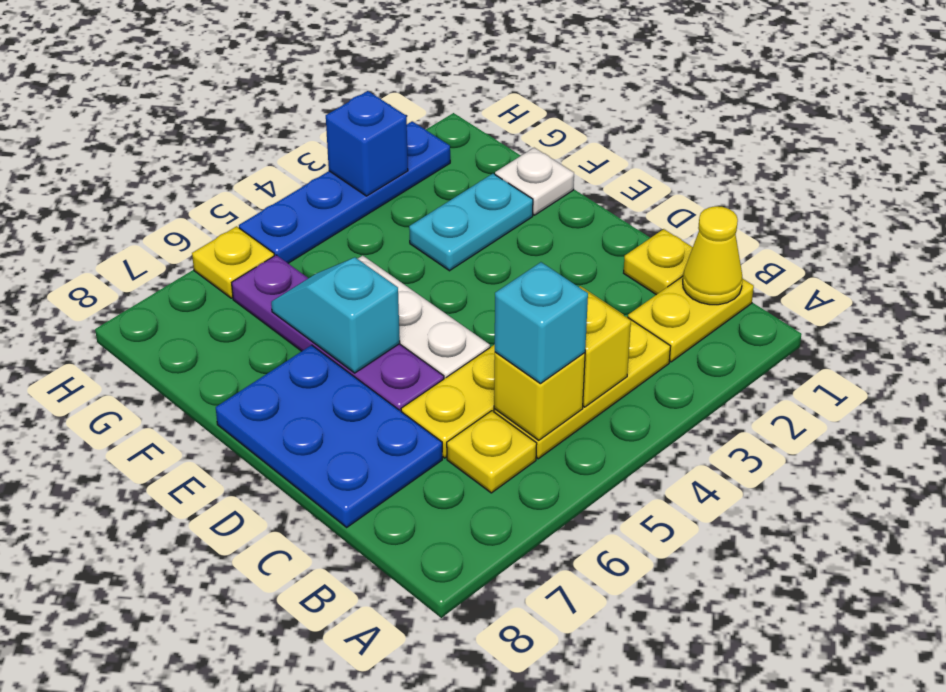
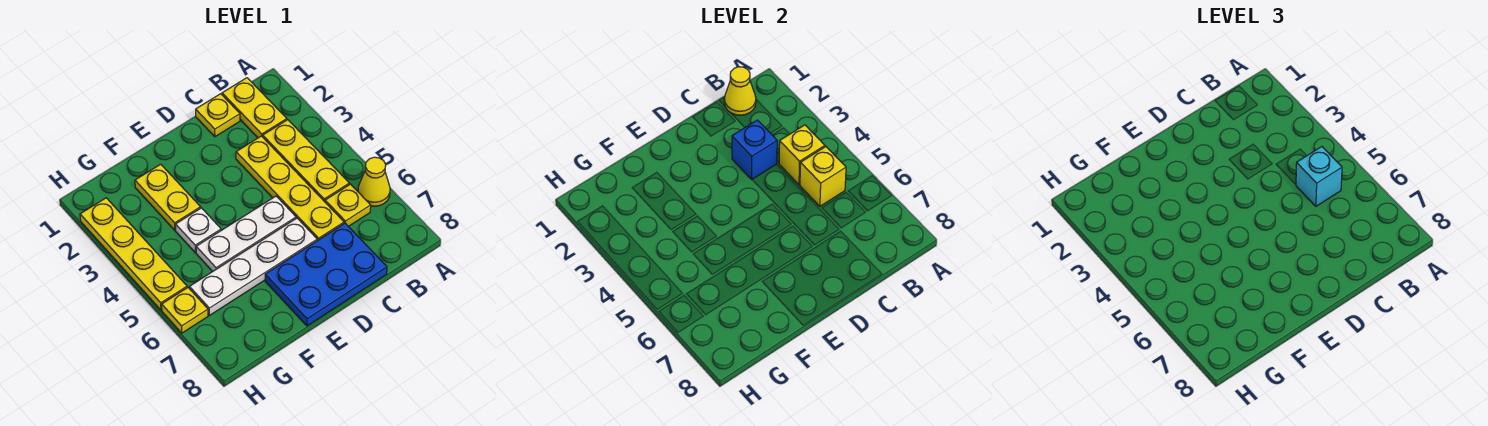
none -> yellow 1x1 cone [358,157,390,206]
purple 1x4 plate [232,255,444,411] -> white 1x4 plate [189,218,317,315]
cyan 1x2 slope [271,257,400,373] -> none
white 1x1 plate [495,148,574,215] -> white 1x1 plate moved to [176,208,221,253]
cyan 1x2 plate [409,174,533,271] -> yellow 1x2 plate [135,164,201,230]
blue 1x4 plate [239,121,450,263] -> yellow 1x4 plate [80,198,187,310]
blue 1x1 brick [326,91,408,196] -> blue 1x1 brick moved to [732,120,777,179]

